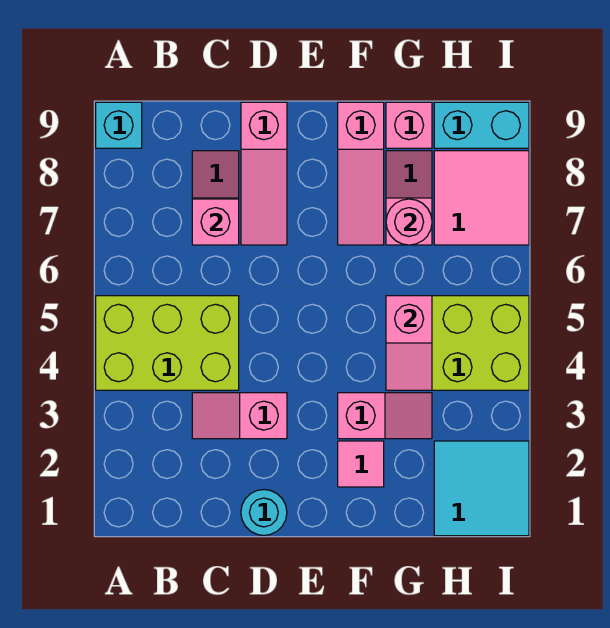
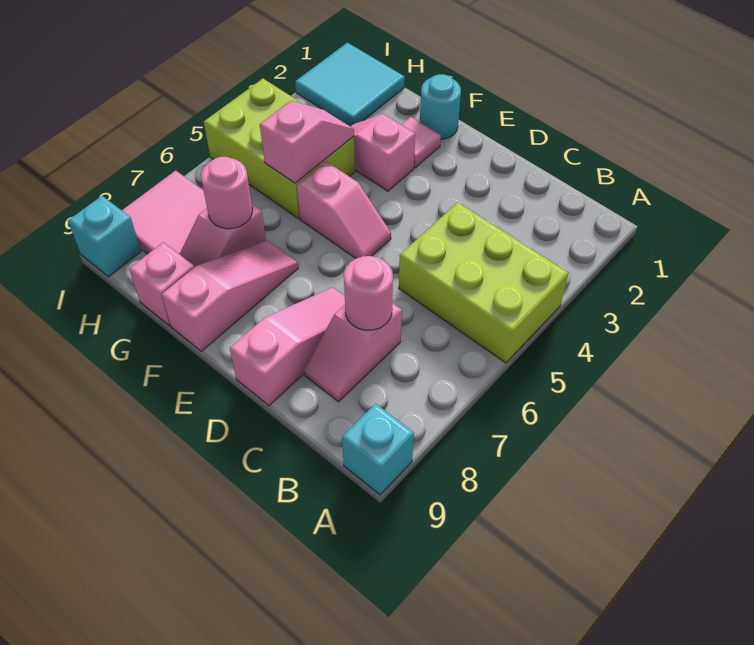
pink 1x2 slope [192,393,287,439] -> pink 1x2 slope moved to [297,162,391,259]
pink 1x1 brick [192,199,239,245] -> pink 1x1 round brick [344,256,393,330]
cyan 1x1 round brick [241,490,287,535] -> cyan 1x1 round brick moved to [420,74,461,139]
cyan 1x2 brick [434,102,529,148] -> cyan 1x1 brick [68,196,141,277]

